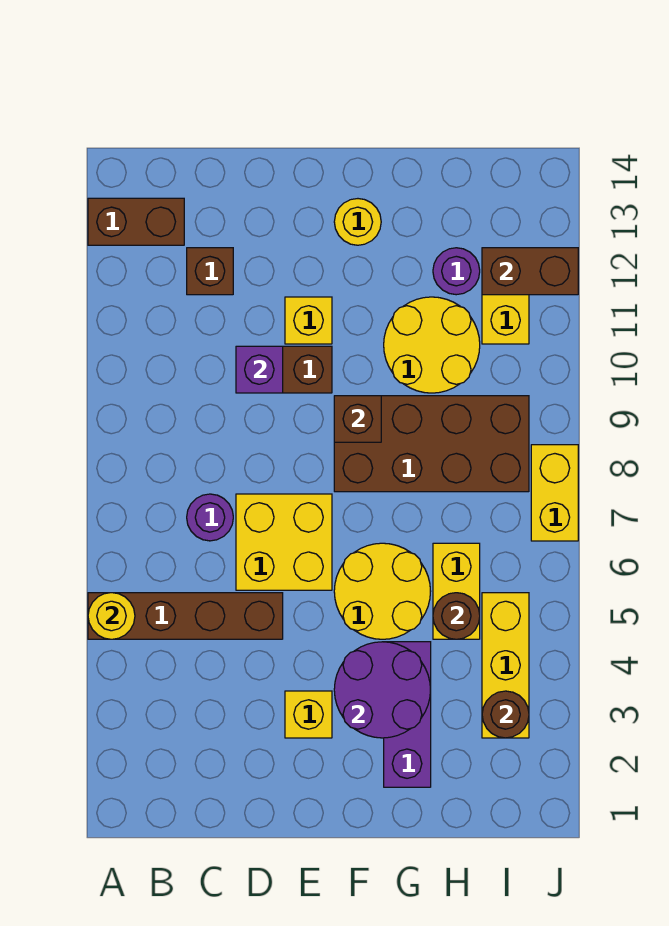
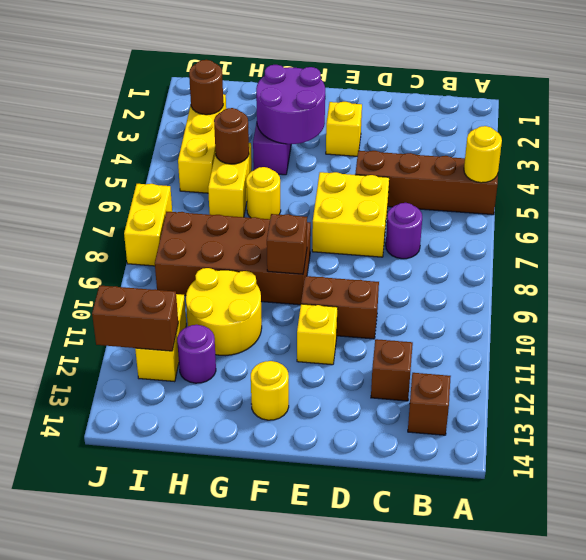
brown 1x2 brick [88,198,184,245] -> brown 1x1 brick [408,373,451,435]
purple 1x1 brick [236,346,283,393] -> none
yellow 2x2 round brick [334,543,431,639] -> yellow 1x1 round brick [246,167,281,219]

